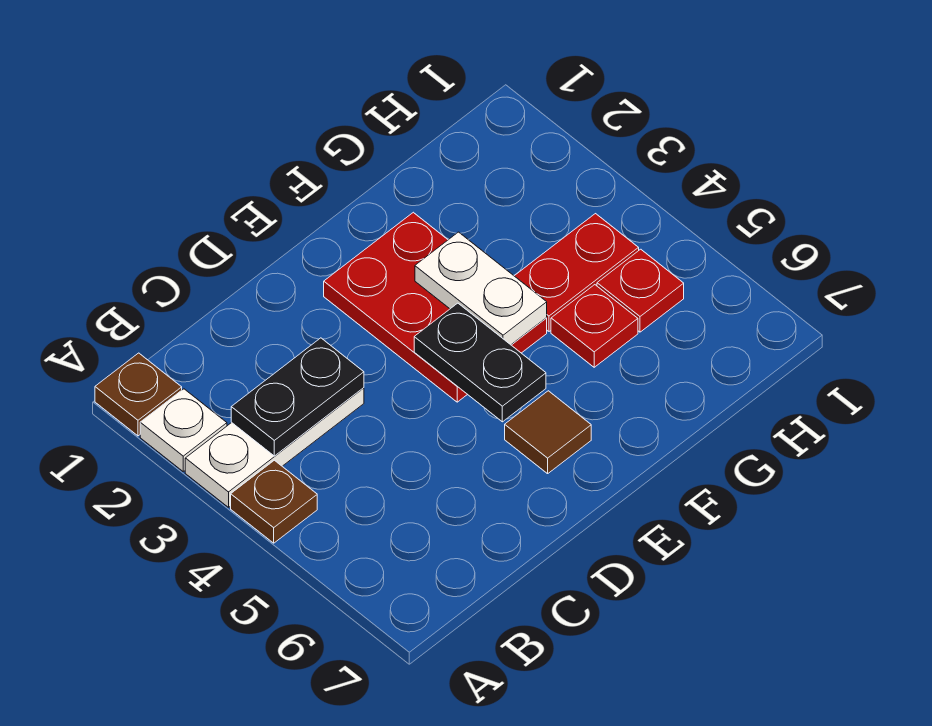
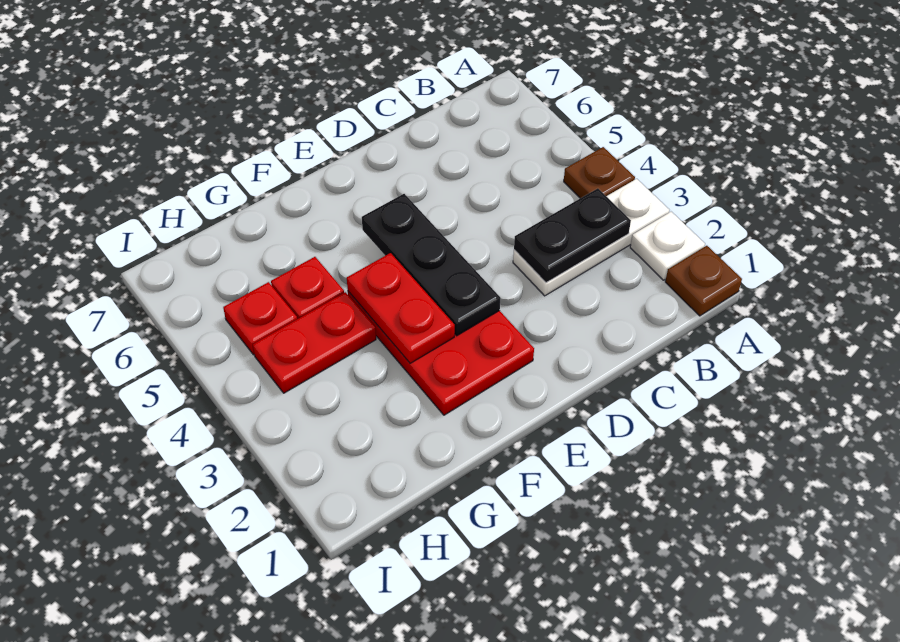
black 1x2 plate [414,303,546,422] -> black 1x3 plate [362,194,500,336]
brown 1x1 tile [505,391,591,474] -> none
white 1x2 plate [415,232,547,345] -> red 1x2 plate [347,253,455,363]

